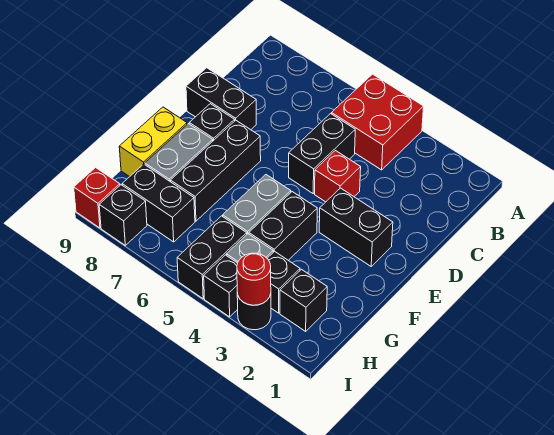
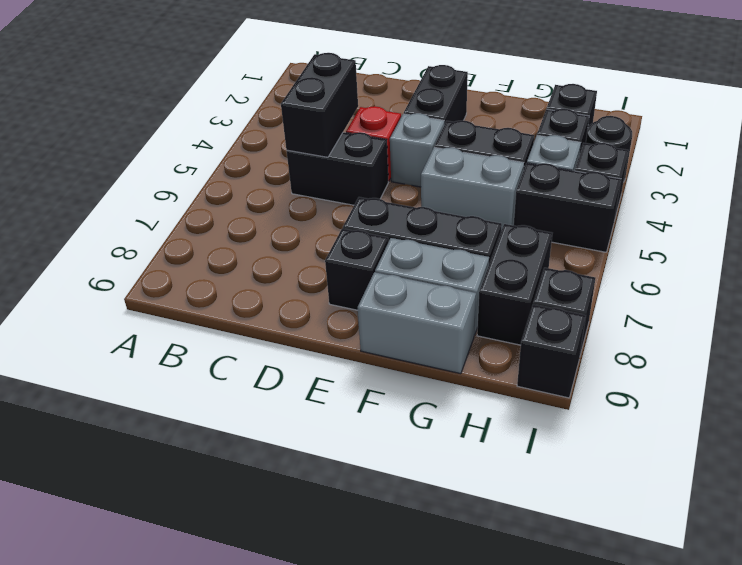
red 2x2 brick [332,74,424,170] -> none
black 1x2 brick [186,68,256,130] -> black 1x2 brick moved to [281,53,358,157]
none -> grey 1x1 brick [390,113,444,187]
yellow 1x2 brick [119,107,187,177] -> grey 1x2 brick [358,272,476,374]
red 1x1 round brick [237,253,271,305] -> none
red 1x1 brick [74,168,120,228] -> black 1x1 brick [517,304,586,398]

